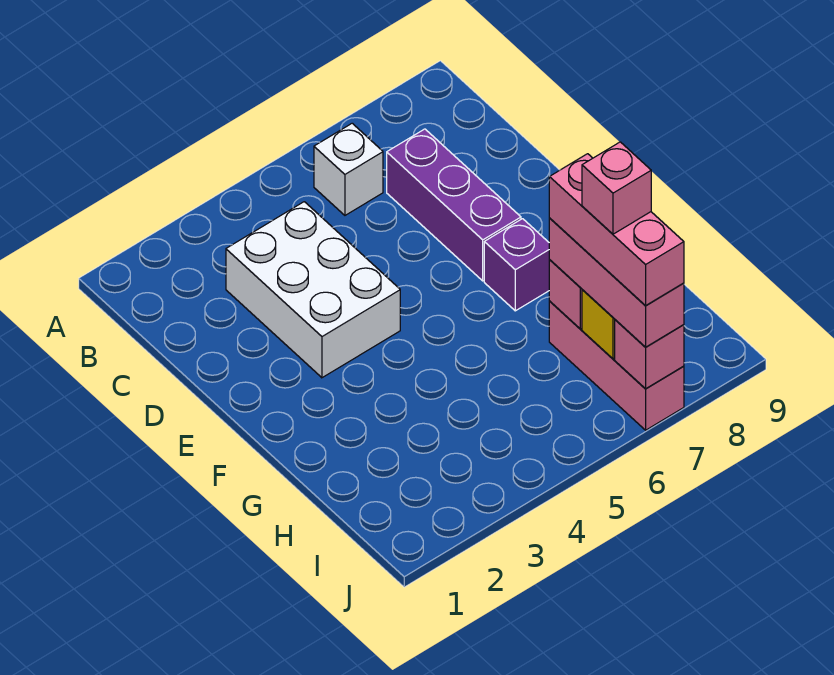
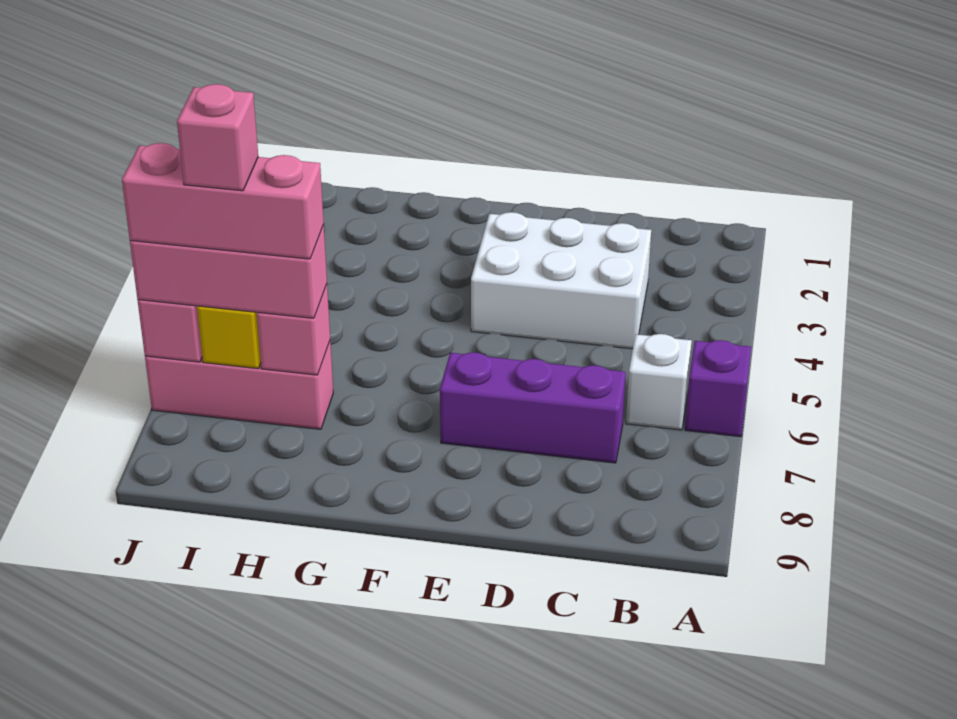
purple 1x1 brick [484,219,550,311] -> purple 1x1 brick moved to [685,340,751,437]

